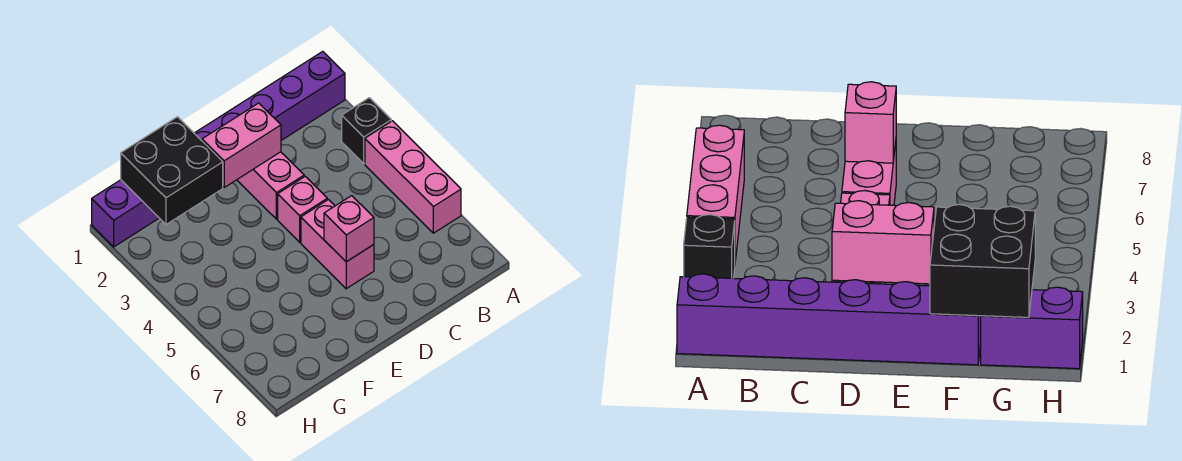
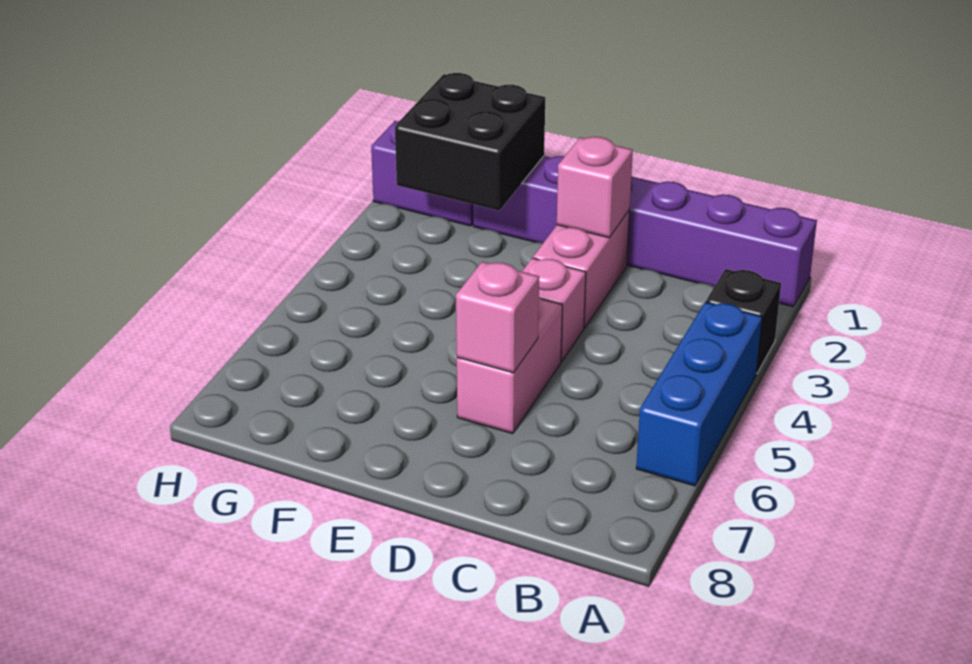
pink 1x3 brick [365,121,461,233] -> blue 1x3 brick [636,302,762,486]
pink 1x2 brick [202,103,281,187] -> pink 1x1 brick [557,137,633,238]

